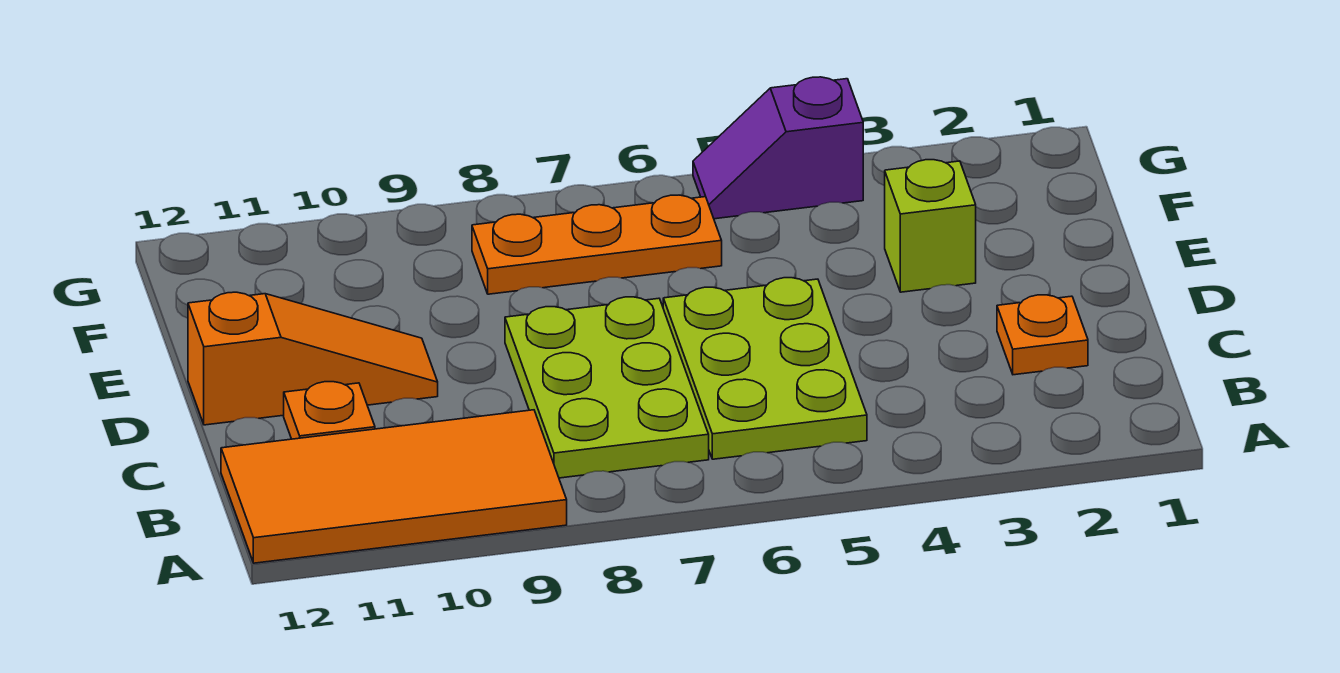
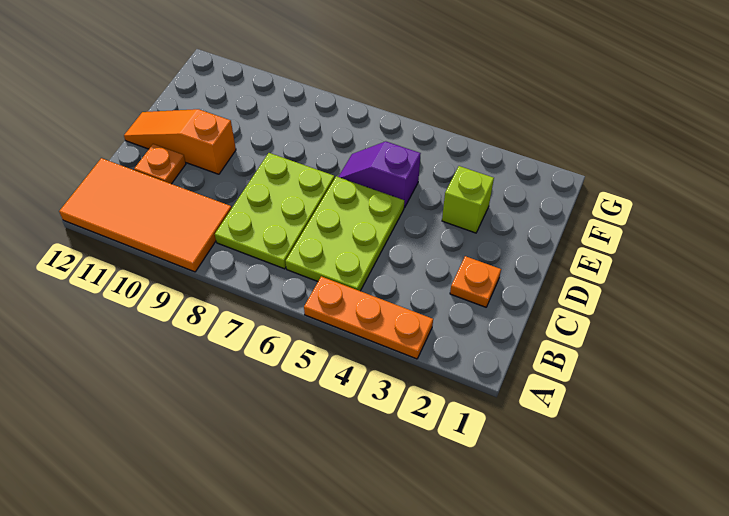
orange 1x3 slope [188,292,438,425] -> orange 1x3 slope turned to [124,109,236,174]
orange 1x3 plate [472,195,722,294] -> orange 1x3 plate moved to [304,276,433,359]
purple 1x2 slope [693,77,863,219] -> purple 1x2 slope moved to [339,142,421,208]

